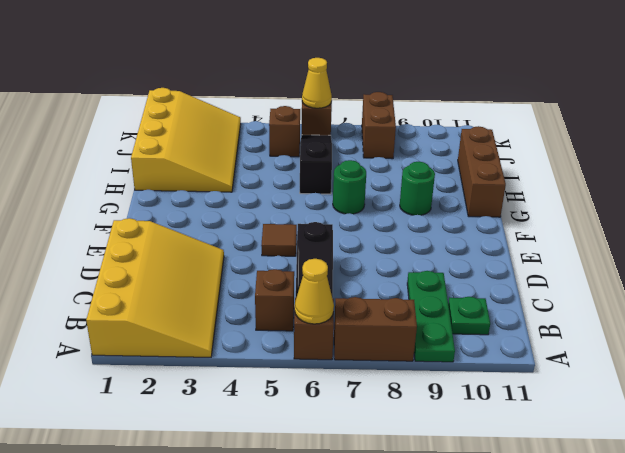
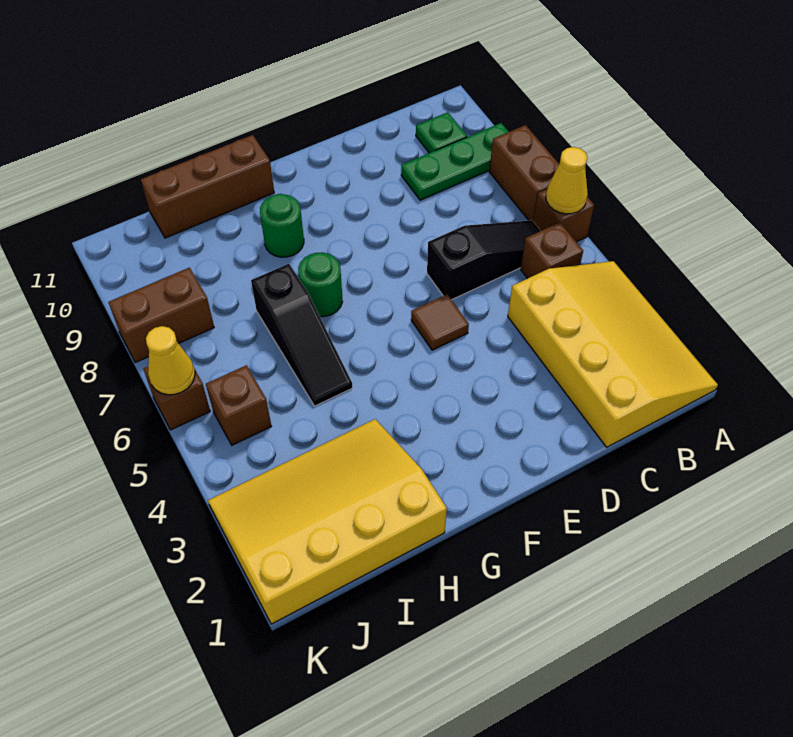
yellow 3x4 slope [86,218,224,357] -> yellow 3x4 slope turned to [508,261,718,447]
black 1x3 slope [300,135,332,194] -> black 1x3 slope turned to [251,264,353,406]

